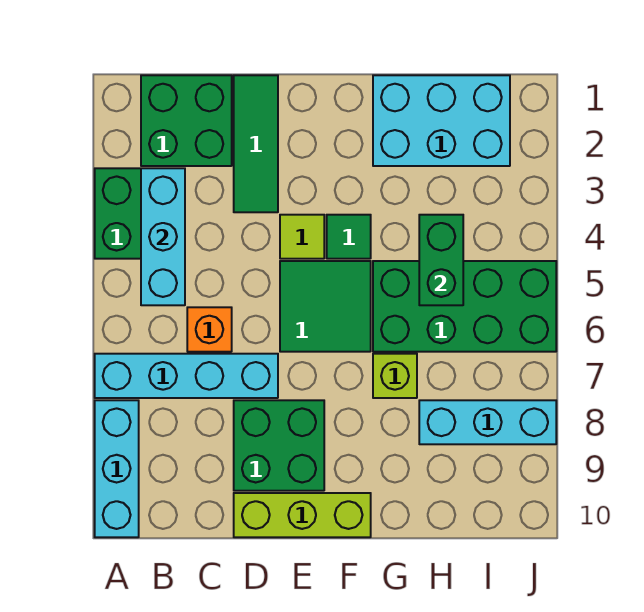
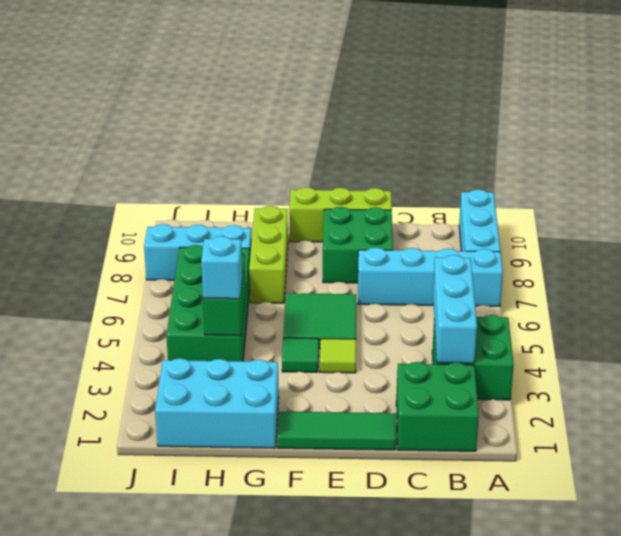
orange 1x1 brick [187,307,232,352] -> none
green 1x3 tile [234,75,278,212] -> green 1x3 tile turned to [277,411,396,450]
green 2x4 brick [373,261,556,352] -> green 2x4 brick turned to [166,245,250,361]
lime 1x1 brick [373,354,417,398] -> lime 1x3 brick [249,206,288,303]
none -> cyan 1x1 brick [201,236,242,299]

